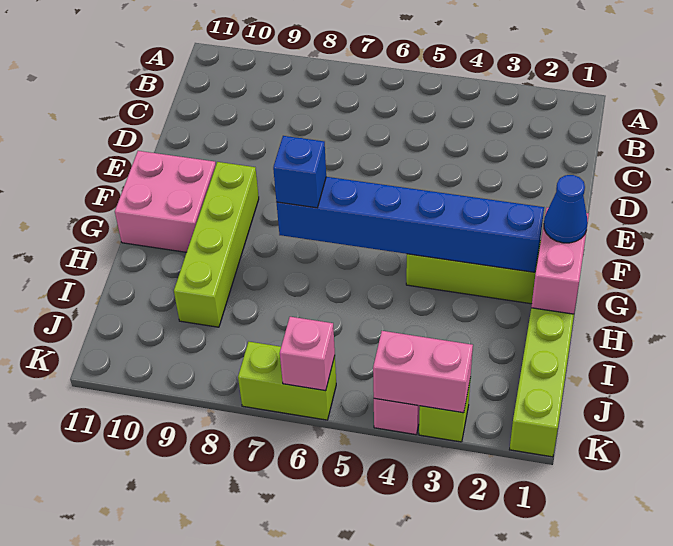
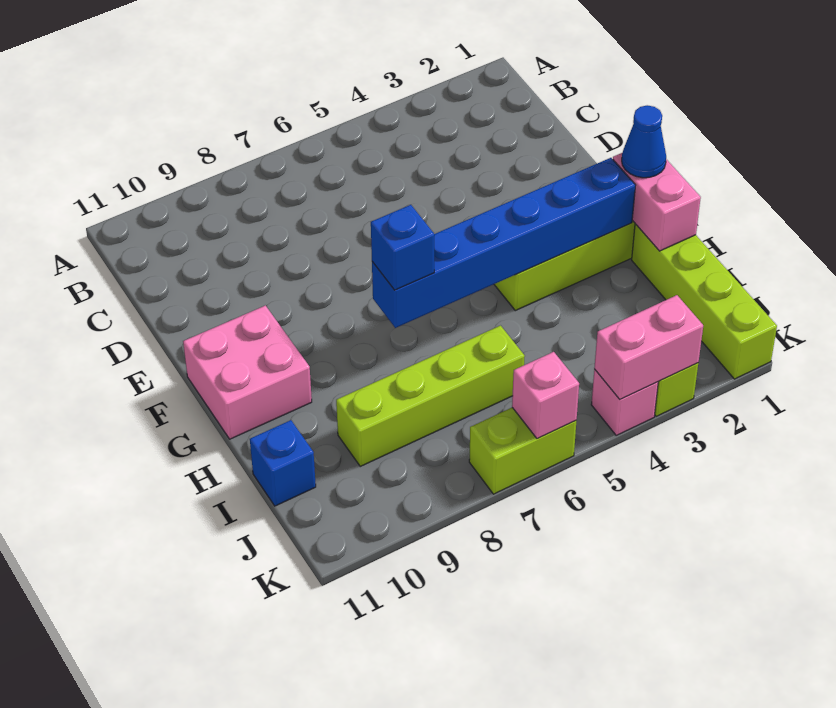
lime 1x4 brick [174,162,259,327] -> lime 1x4 brick turned to [336,326,525,466]
none -> blue 1x1 brick [250,420,316,506]

